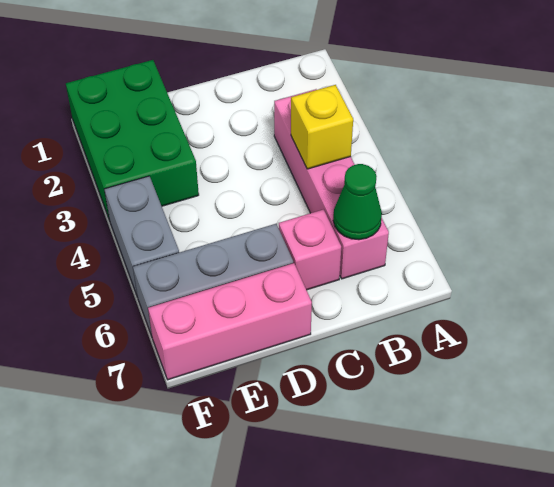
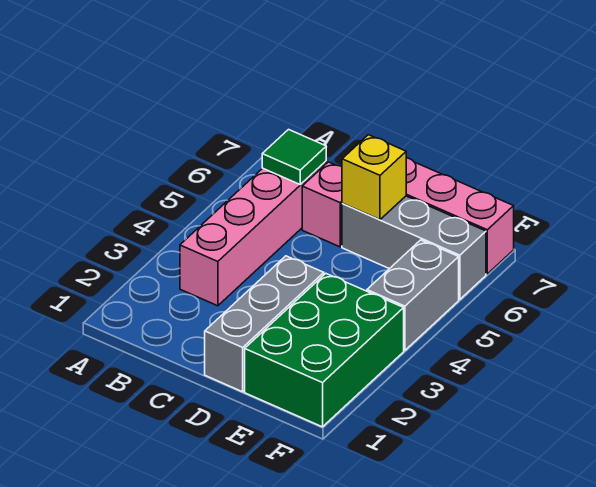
yellow 1x1 brick [291,85,353,169] -> yellow 1x1 brick moved to [342,135,406,220]
green 1x1 cone [333,164,382,240] -> green 1x1 tile [262,130,326,185]
none -> grey 1x3 brick [205,256,324,392]

